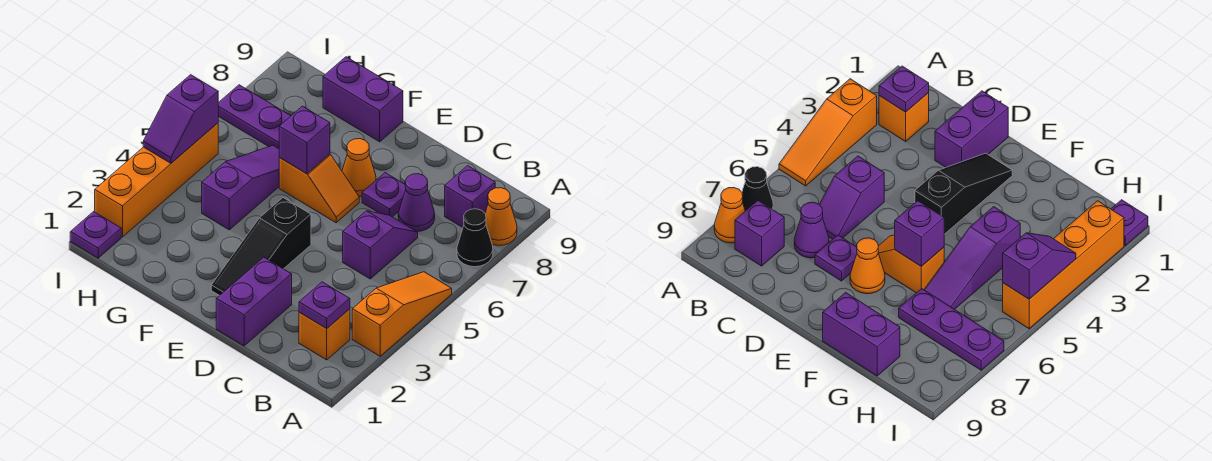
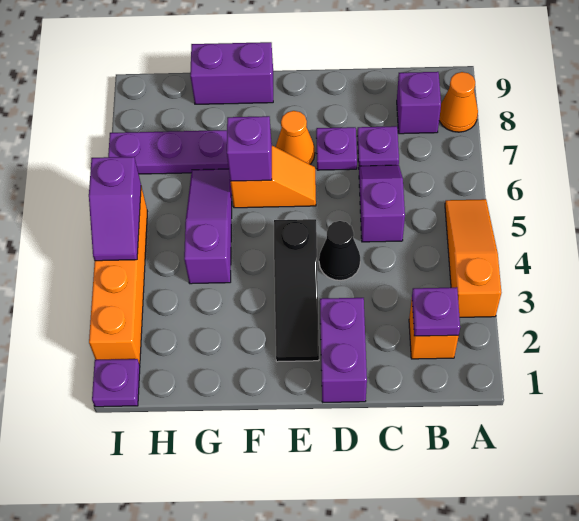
black 1x1 cone [457,209,493,267] -> black 1x1 cone moved to [319,221,360,280]
purple 1x1 cone [398,174,435,231] -> purple 1x1 plate [358,126,399,166]

